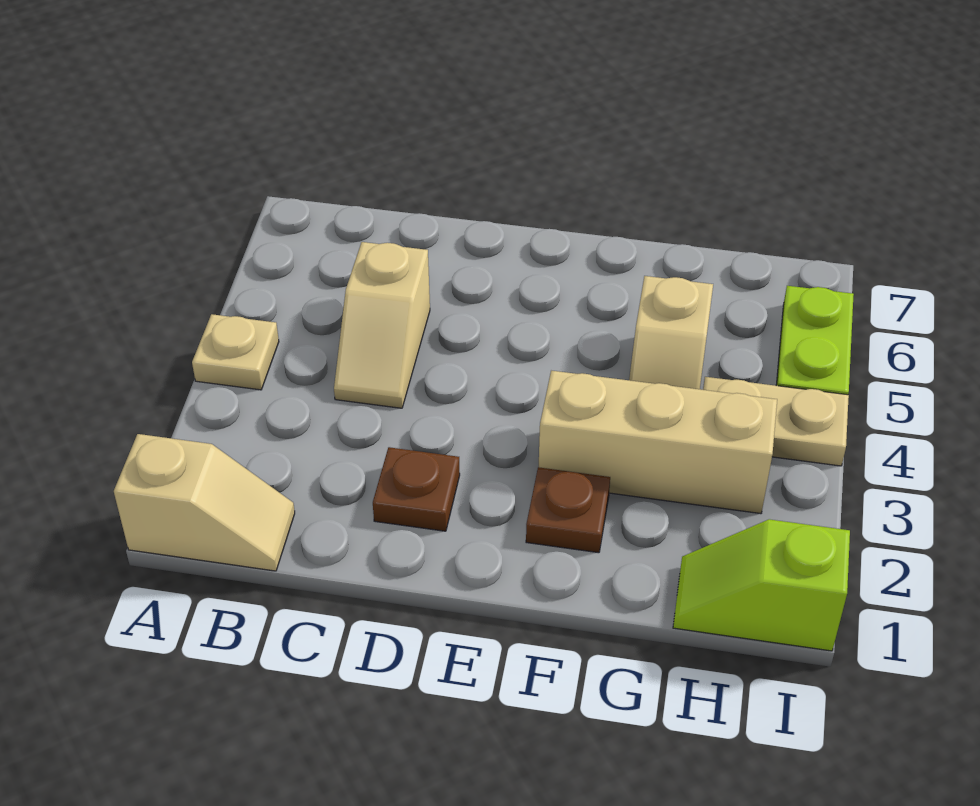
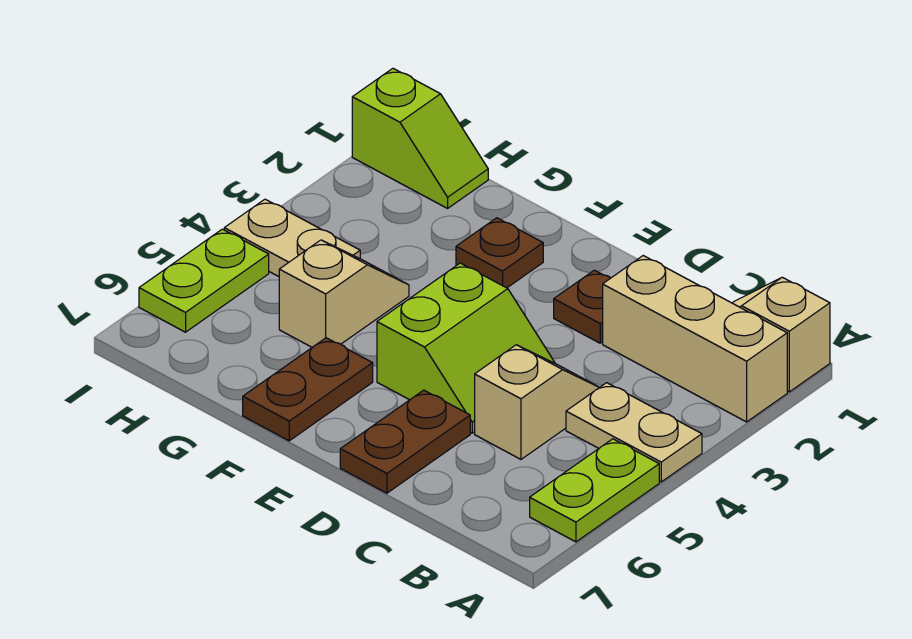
tan 1x1 plate [192,314,279,390] -> tan 1x2 plate [566,383,702,482]
none -> lime 1x2 plate [530,439,659,542]
none -> lime 2x2 slope [377,263,555,433]
none -> brown 1x2 plate [340,390,470,493]
tan 1x3 brick [539,371,777,514] -> tan 1x3 brick moved to [603,256,787,422]
none -> brown 1x2 plate [243,338,373,441]

